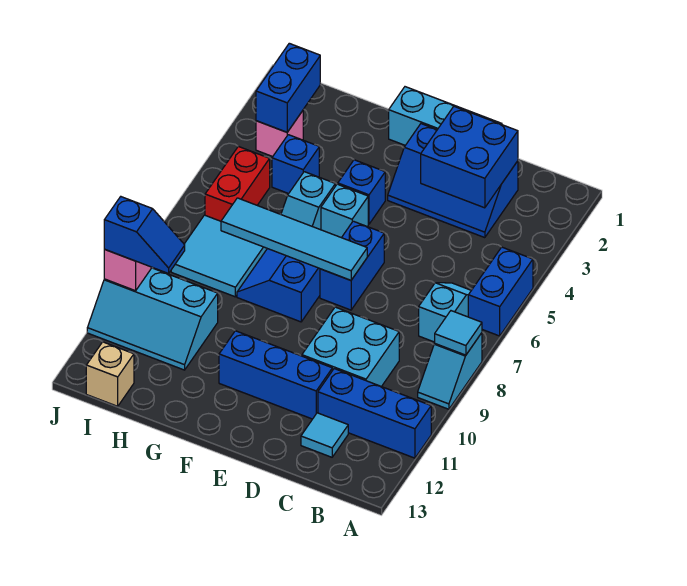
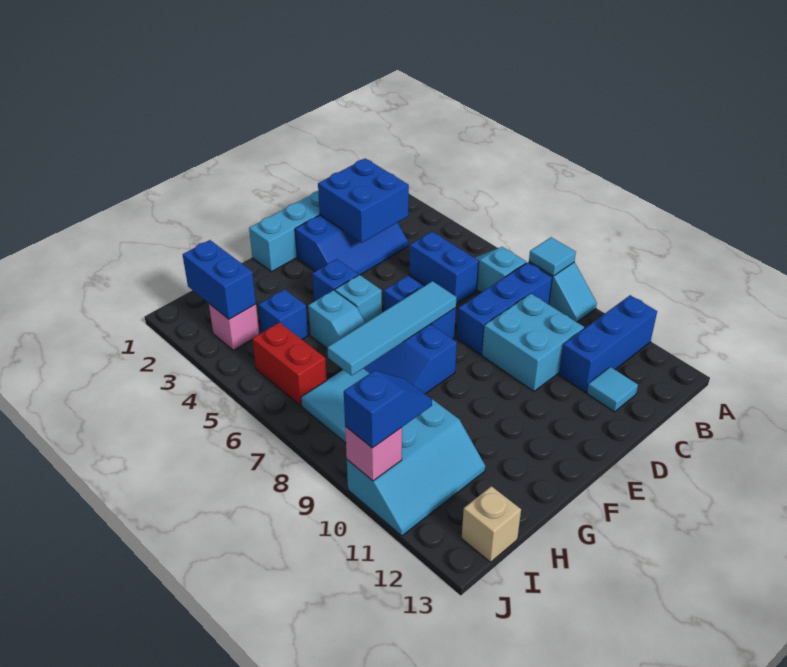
blue 1x2 brick [468,247,533,336] -> blue 1x2 brick moved to [409,232,479,304]
blue 1x3 brick [219,331,332,419] -> blue 1x3 brick moved to [457,262,552,355]

